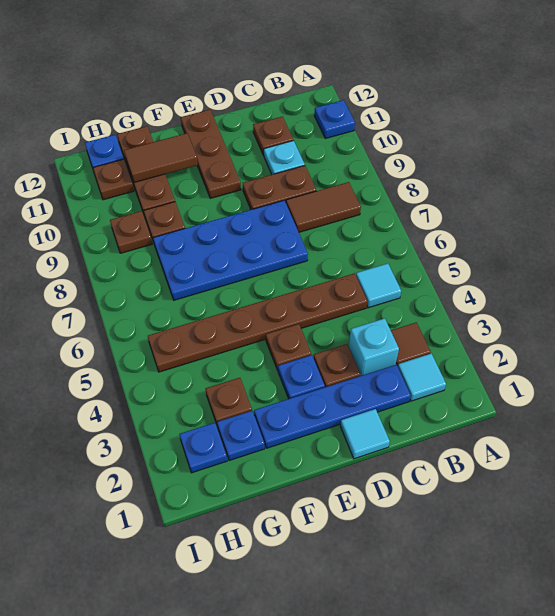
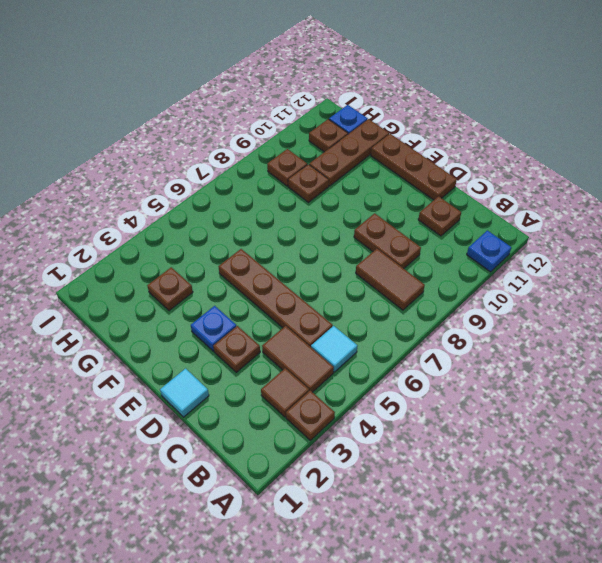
cyan 1x1 tile [398,354,446,401] -> none
blue 1x4 plate [254,365,411,448] -> none
cyan 1x1 brick [349,318,399,376] -> none
brown 1x6 plate [148,273,367,372] -> brown 1x4 plate [218,249,333,347]
cyan 1x1 plate [264,141,305,174] -> none
blue 2x4 plate [153,200,308,300] -> none
brown 1x1 plate [266,324,311,370] -> brown 1x1 plate moved to [286,390,335,440]
brown 1x3 plate [181,110,241,198] -> brown 1x3 plate turned to [371,134,457,200]
brown 1x2 tile [124,133,198,182] -> brown 1x2 tile moved to [262,326,334,392]
blue 1x1 plate [217,411,265,461] -> none
blue 1x1 plate [179,423,227,473] -> none

